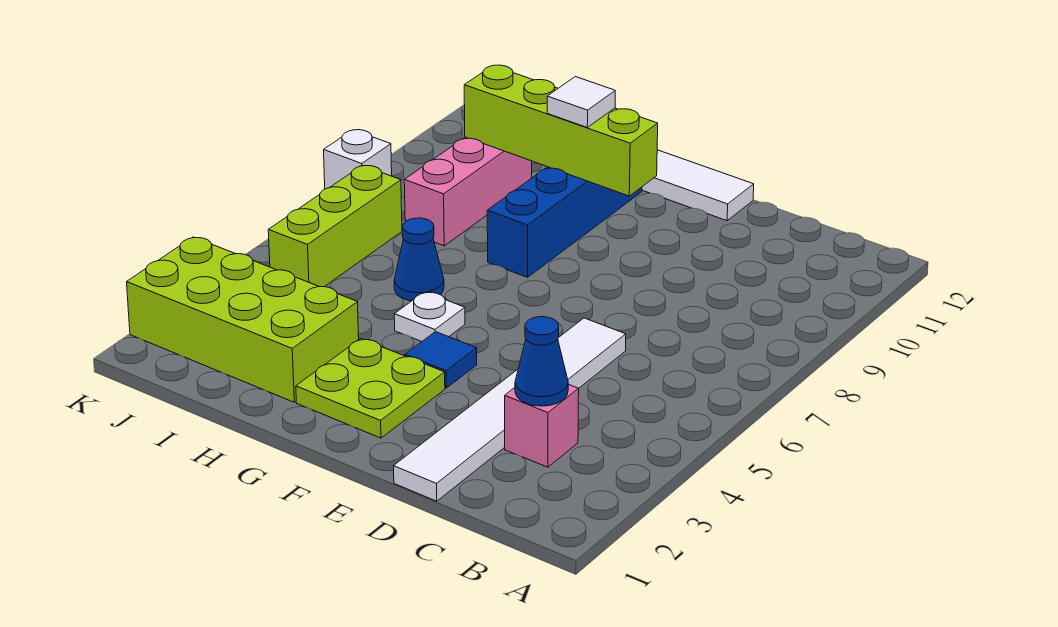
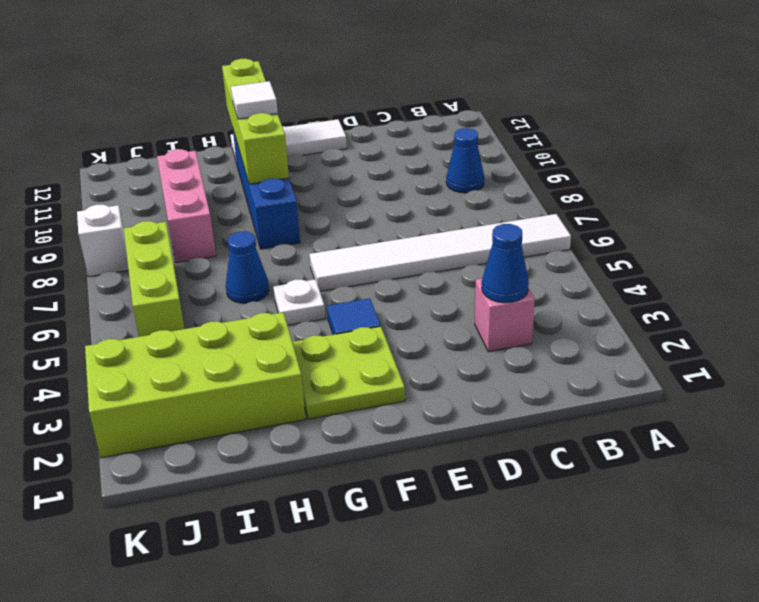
none -> blue 1x1 cone [446,128,484,193]
white 1x6 tile [394,318,626,501] -> white 1x6 tile turned to [309,214,571,291]
lime 1x4 brick [464,65,658,196] -> lime 1x4 brick turned to [222,59,289,184]

